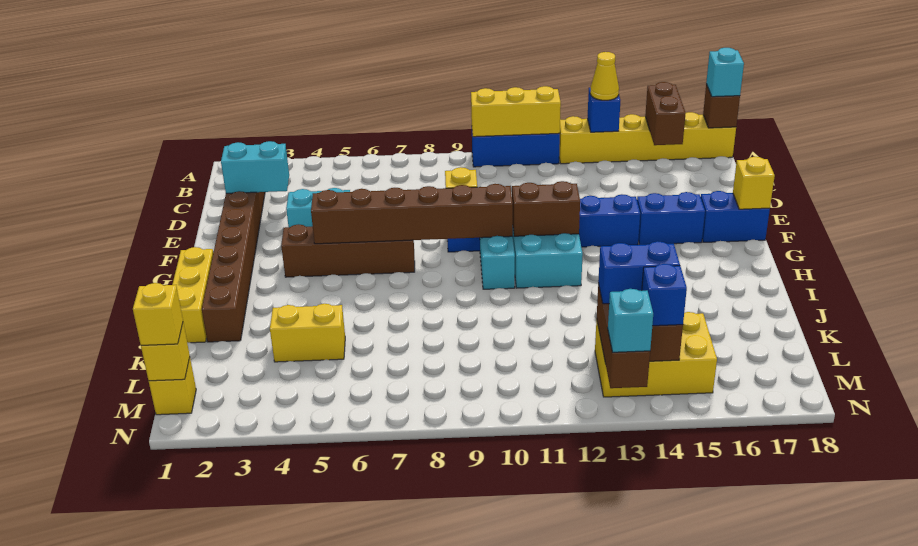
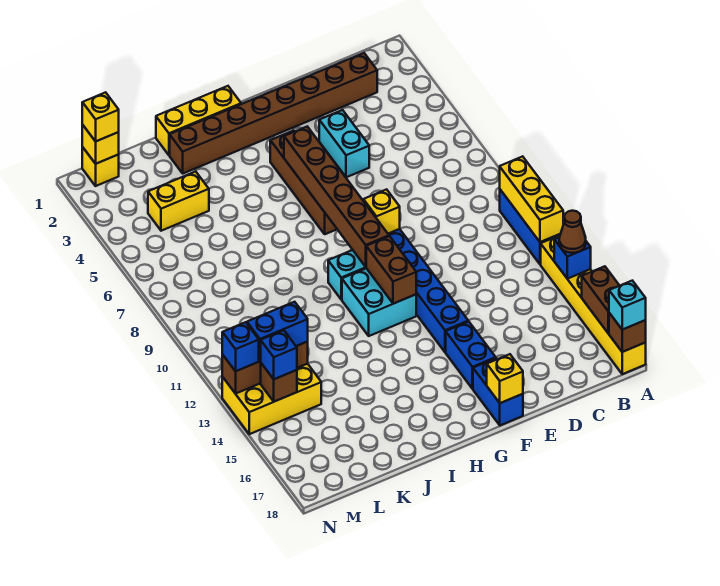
yellow 1x1 cone [590,52,619,100] -> brown 1x1 cone [559,211,586,253]
brown 1x2 brick [645,82,686,145] -> brown 1x2 brick turned to [582,266,620,334]
cyan 1x2 brick [221,141,289,193] -> none
yellow 1x2 brick [270,304,345,362] -> yellow 1x2 brick turned to [148,172,209,231]
yellow 2x3 brick [595,312,717,397] -> yellow 2x3 brick turned to [222,364,321,434]
blue 1x2 brick [598,241,680,304] -> blue 1x2 brick turned to [247,302,308,361]
cyan 1x1 brick [608,289,653,352] -> blue 1x1 brick [222,322,259,371]

